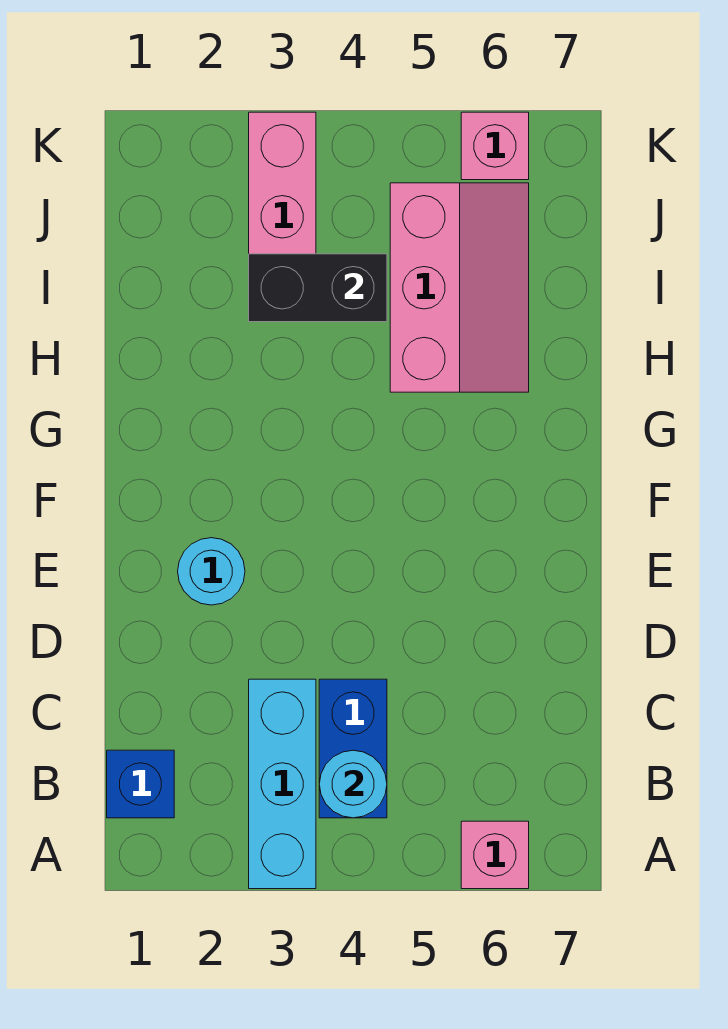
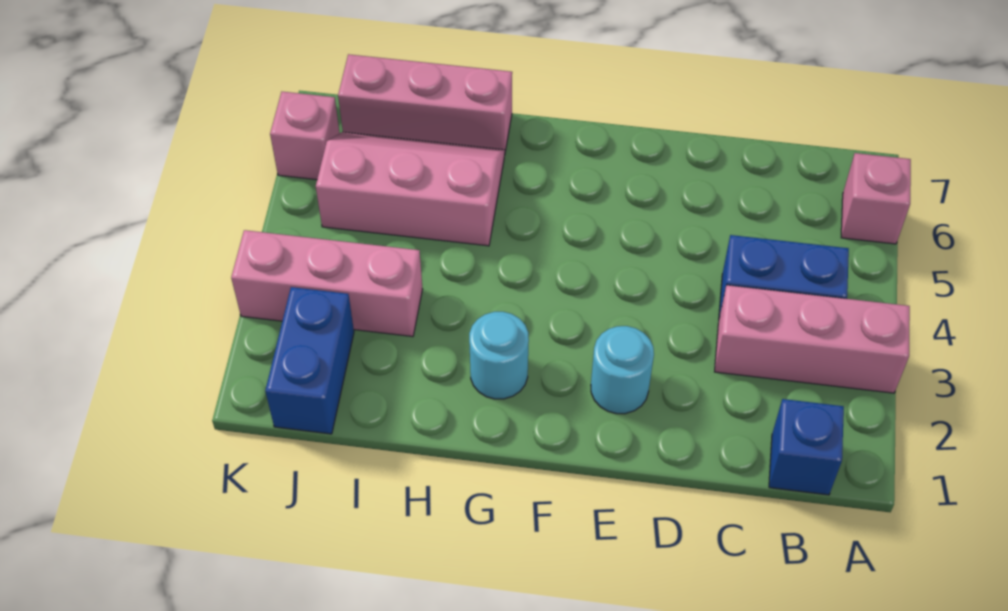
cyan 1x3 brick [249,679,316,889] -> pink 1x3 brick [715,285,910,393]
cyan 1x1 round brick [319,750,387,818] -> cyan 1x1 round brick moved to [469,312,529,399]
none -> pink 1x3 brick [338,54,512,155]
black 1x2 brick [249,254,387,322] -> none
none -> blue 1x2 brick [265,287,354,434]

